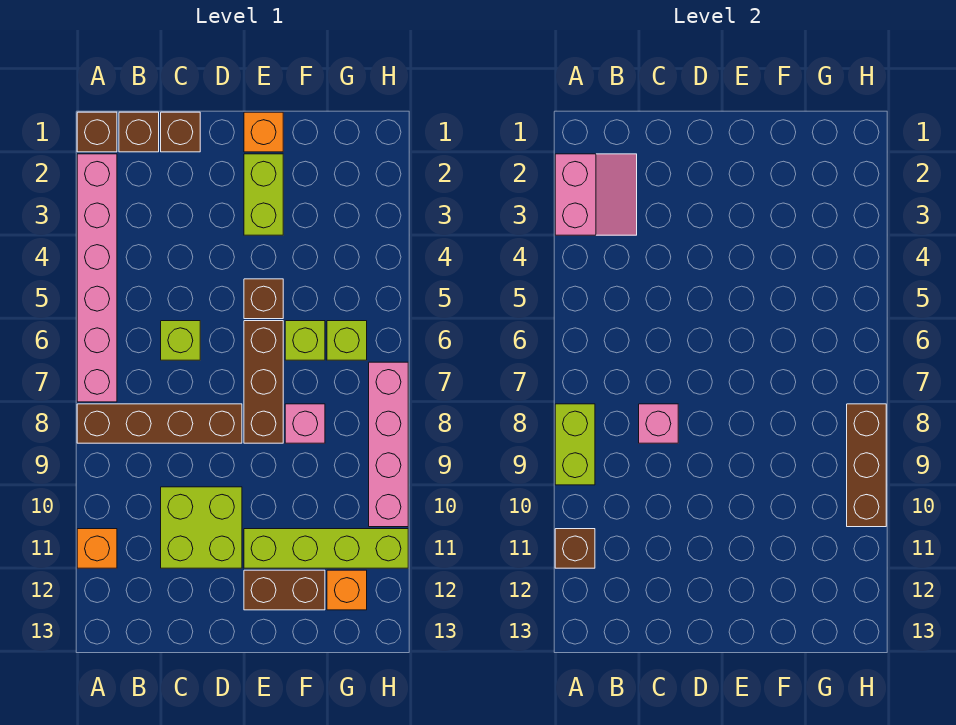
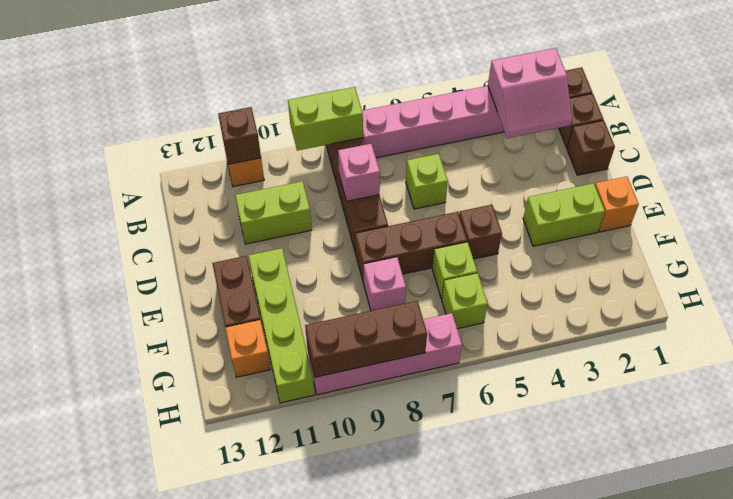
lime 2x2 brick [161,487,242,568] -> lime 1x2 brick [235,181,312,244]

